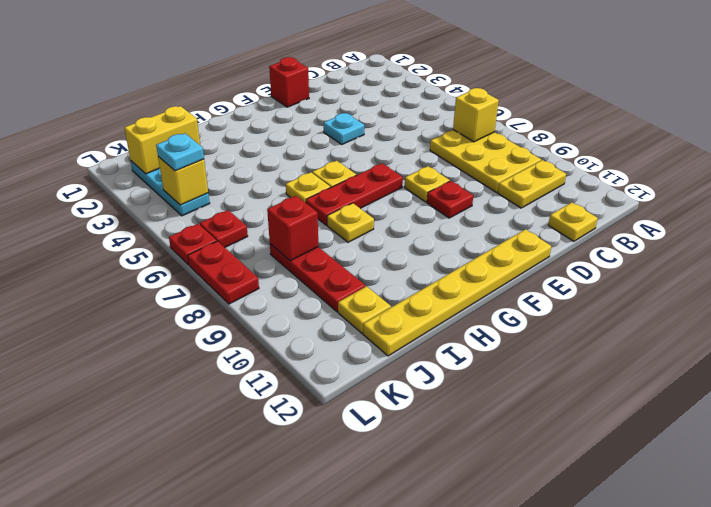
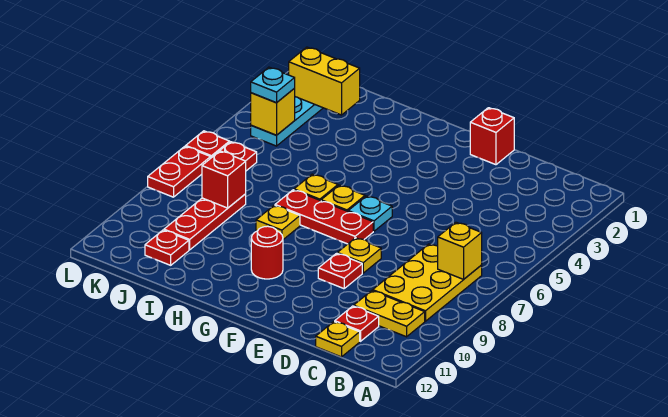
none -> red 1x1 plate [335,306,379,341]
cyan 1x1 plate [324,113,364,144] -> cyan 1x1 plate moved to [348,196,392,231]
yellow 1x6 plate [363,229,551,356] -> none
none -> red 1x1 round brick [251,226,283,279]
yellow 1x1 plate [338,286,391,333] -> red 1x1 plate [145,230,189,265]

